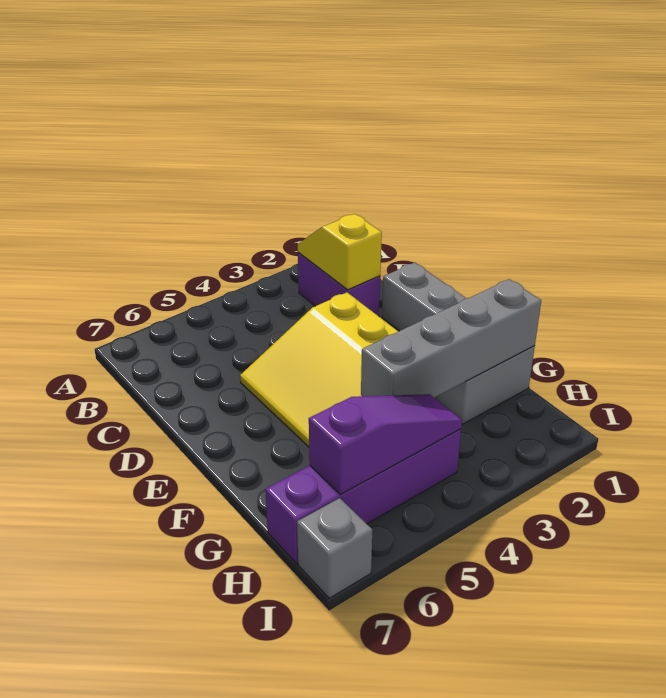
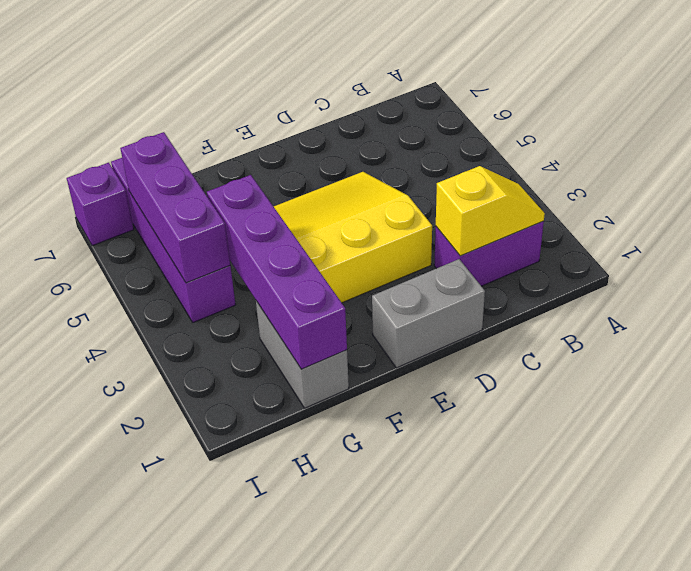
grey 1x4 brick [361,279,541,398] -> purple 1x4 brick [207,175,347,369]
purple 1x3 slope [309,394,462,494] -> purple 1x3 brick [120,132,230,283]
grey 1x1 brick [297,498,372,598] -> purple 1x1 brick [67,163,134,246]

